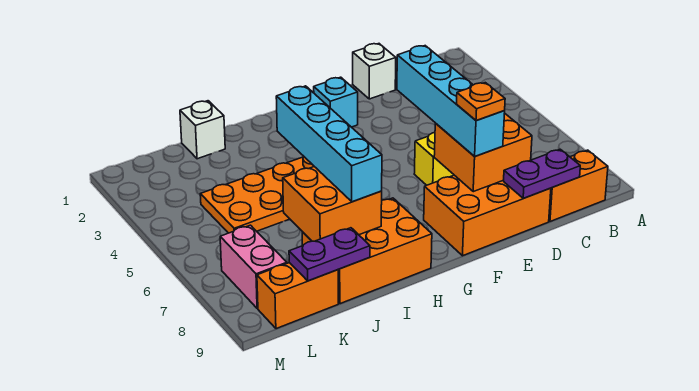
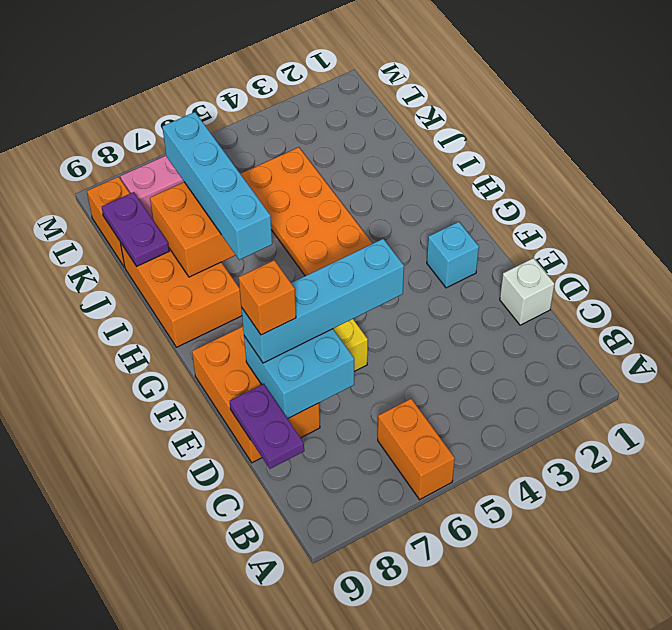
orange 1x2 brick [549,150,608,221] -> orange 1x2 brick moved to [378,399,455,500]
orange 2x2 brick [434,113,532,192] -> cyan 2x2 brick [244,329,354,419]
orange 1x1 plate [457,83,505,120] -> orange 1x1 brick [239,260,296,335]
cyan 1x4 brick [276,86,382,202] -> cyan 1x4 brick turned to [162,112,272,260]
white 1x1 brick [180,101,225,159] -> none

